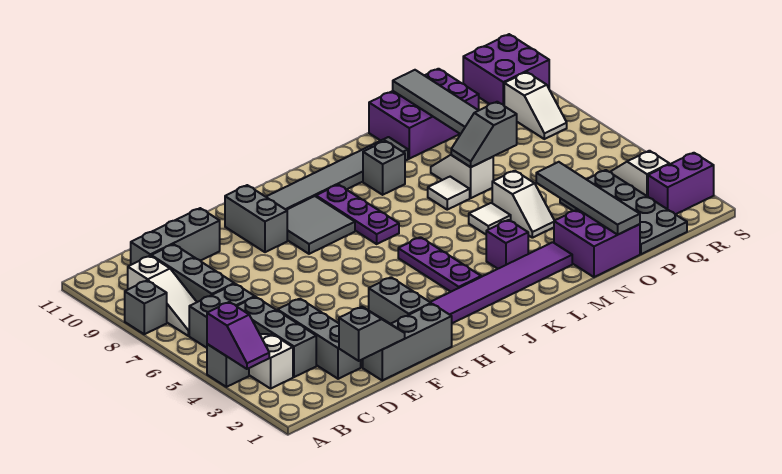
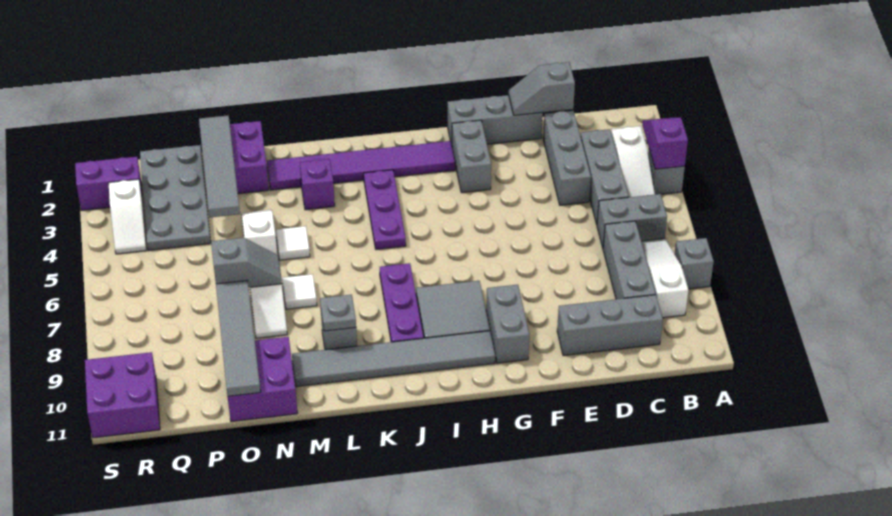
none -> grey 1x1 plate [320,295,356,331]
purple 2x3 brick [369,69,479,159] -> purple 2x2 brick [228,337,297,422]
white 1x2 slope [504,72,567,139] -> none

